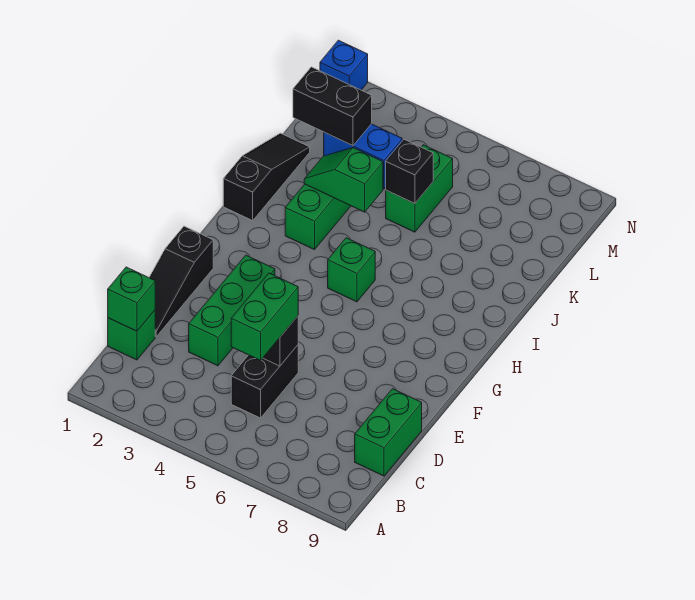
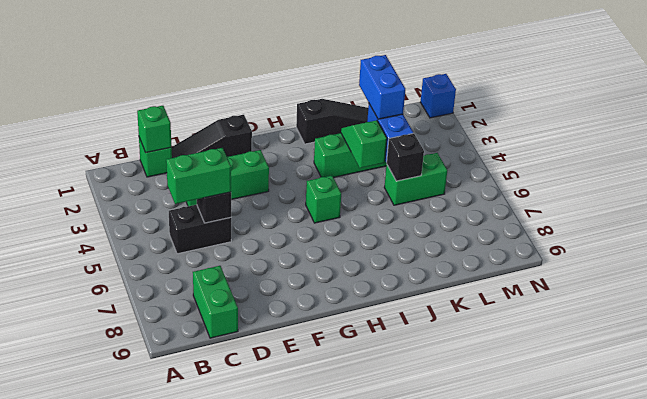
green 1x2 brick [355,389,422,476] -> green 1x2 brick turned to [193,266,238,338]
black 1x2 brick [293,67,372,146] -> blue 1x2 brick [359,55,405,119]

